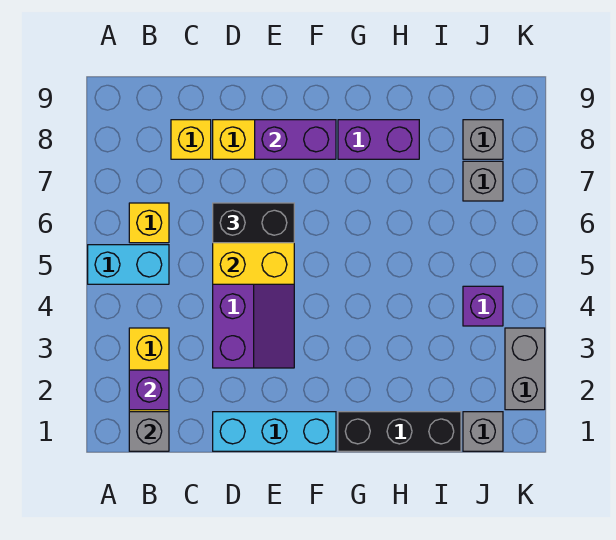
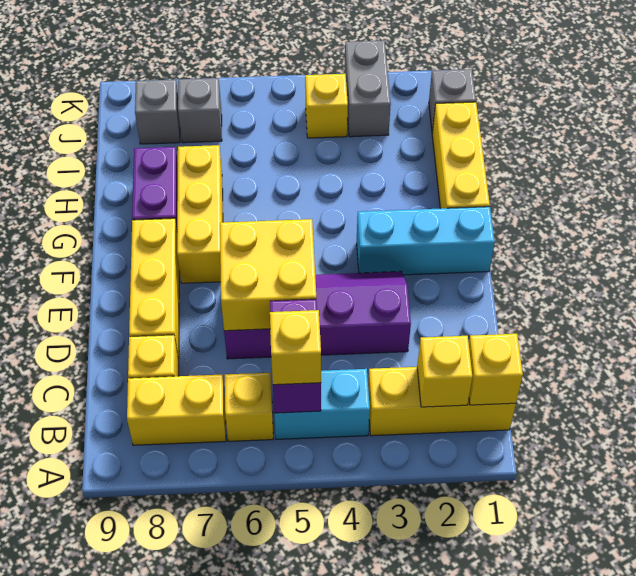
cyan 1x2 brick [88,245,169,284] -> cyan 1x2 brick turned to [274,369,370,439]
grey 1x1 brick [129,412,169,451] -> yellow 1x1 brick [469,334,523,405]
purple 1x1 brick [129,370,169,410] -> yellow 1x1 brick [417,336,472,407]
none -> yellow 1x1 brick [270,310,321,385]
none -> yellow 1x2 brick [127,375,226,445]
cyan 1x3 brick [213,412,336,451] -> cyan 1x3 brick turned to [357,207,495,275]
black 1x2 brick [213,203,294,243] -> none
purple 1x2 brick [255,120,336,159] -> purple 1x2 brick moved to [270,299,321,413]
none -> yellow 1x3 brick [177,145,223,283]
black 1x3 brick [338,412,461,451] -> yellow 1x3 brick [432,102,490,208]
purple 1x1 brick [463,286,503,326] -> yellow 1x1 brick [305,74,348,138]
grey 1x2 brick [505,328,545,410] -> grey 1x2 brick turned to [345,40,391,137]

